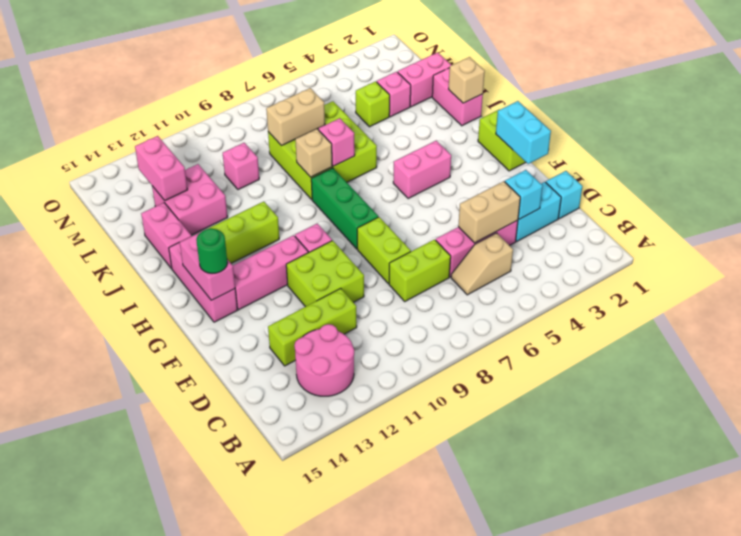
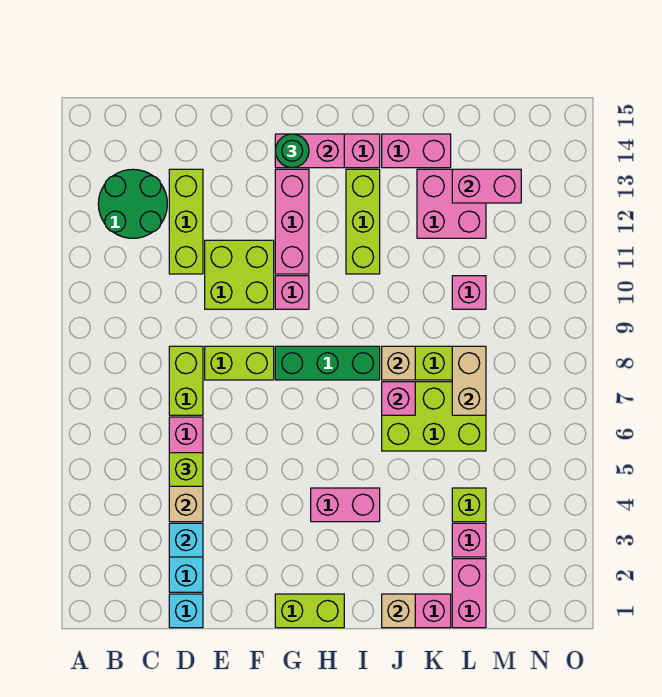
pink 2x2 round brick [294,324,354,396] -> green 2x2 round brick [98,169,167,238]
tan 1x2 slope [451,233,513,295] -> none
none -> lime 1x1 brick [169,453,203,486]
cyan 1x2 brick [496,101,551,164] -> none
pink 1x2 brick [393,141,451,199] -> pink 1x2 brick turned to [311,488,380,522]

